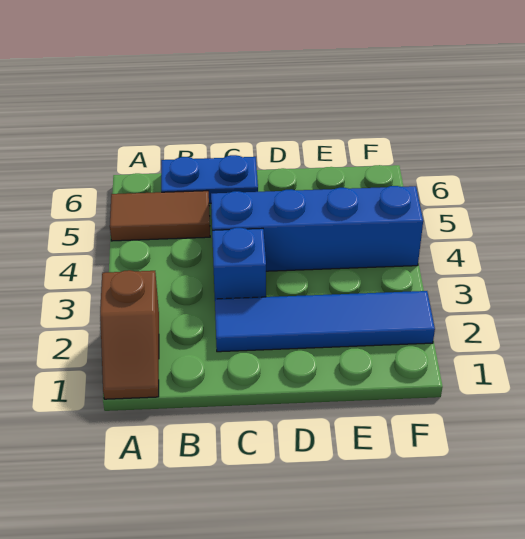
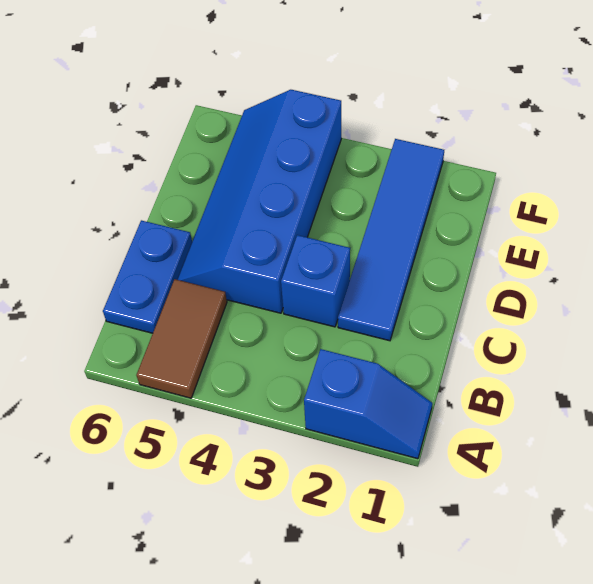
brown 1x2 slope [100,270,159,399] -> blue 1x2 slope [304,349,432,459]

